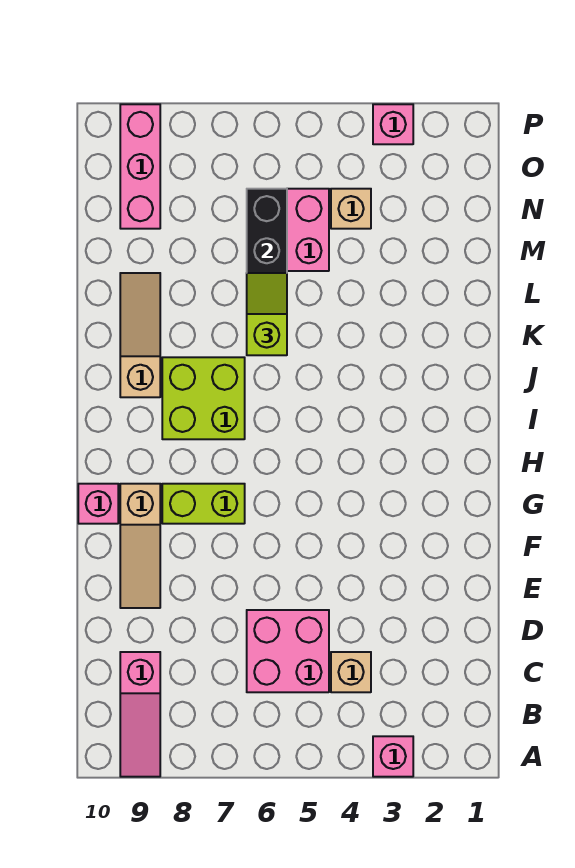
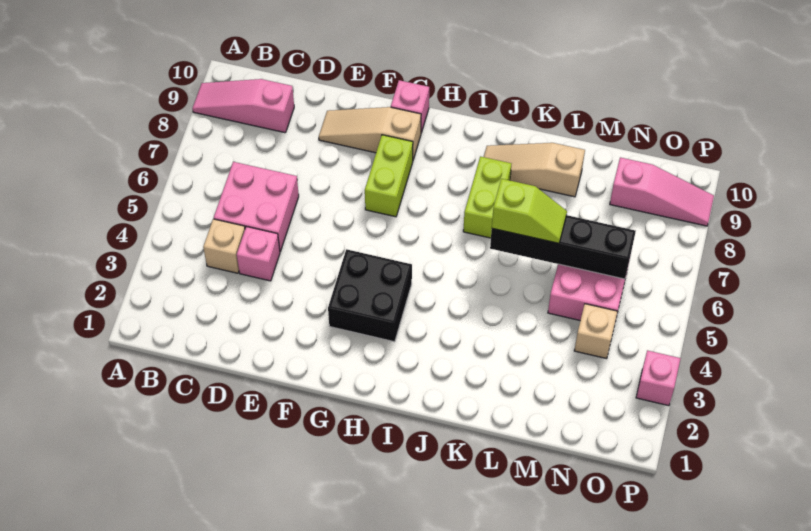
pink 1x1 brick [373,736,413,777] -> pink 1x1 brick moved to [237,227,280,281]
none -> black 2x2 brick [328,249,412,342]
lime 2x2 brick [162,357,245,439] -> lime 1x2 brick [463,156,511,238]
tan 1x3 slope [120,273,160,397] -> tan 1x3 slope turned to [484,143,585,197]
pink 1x3 brick [120,104,160,229] -> pink 1x3 slope [610,157,714,226]

